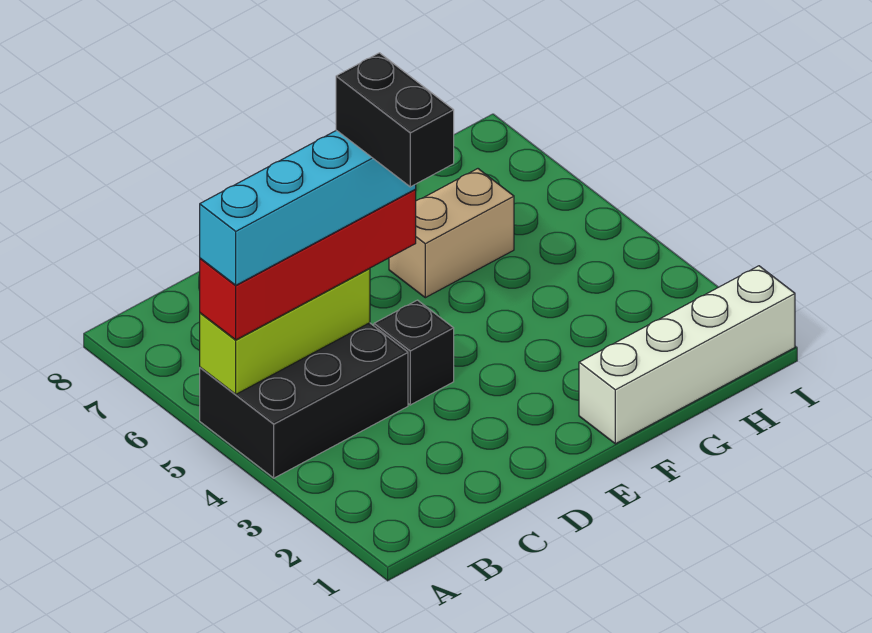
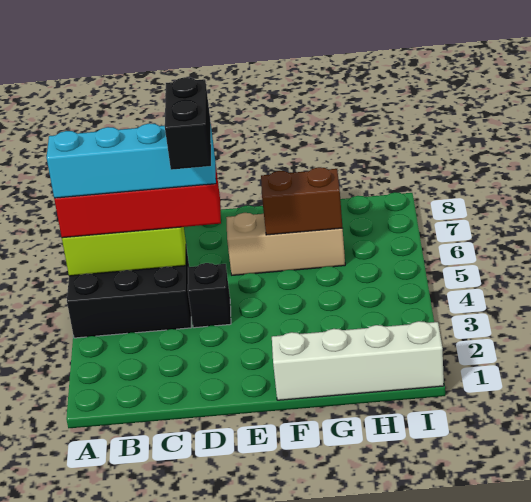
tan 1x2 brick [389,169,514,298] -> tan 1x3 brick [226,213,345,275]
none -> brown 1x2 brick [261,167,342,235]

